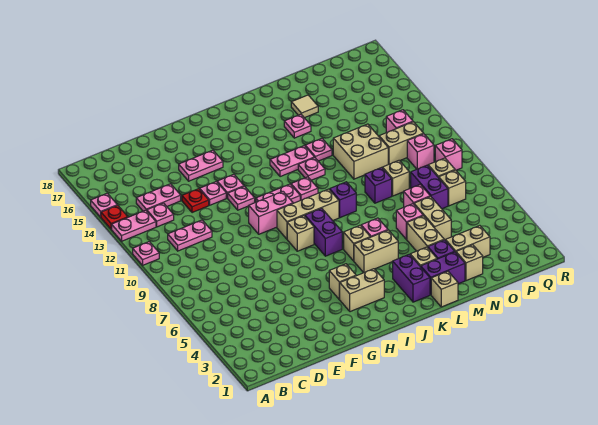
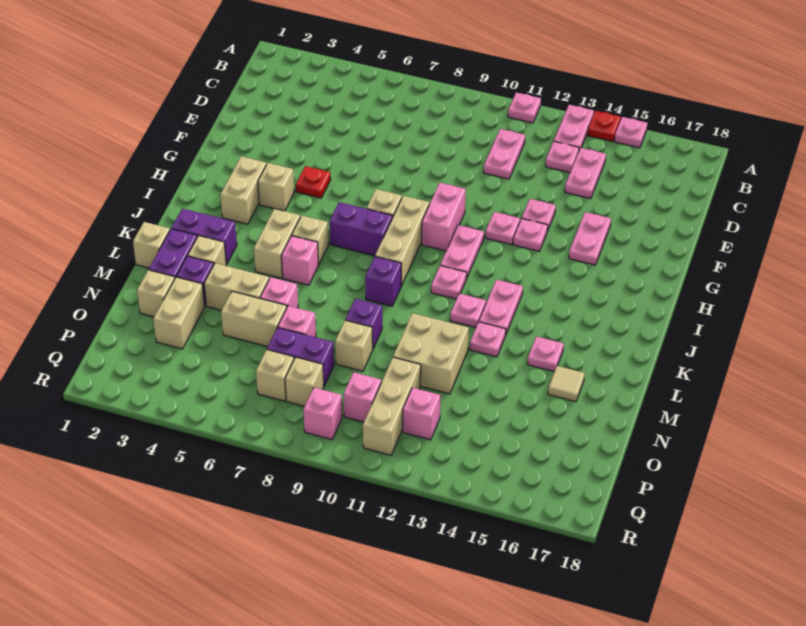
red 1x1 plate [182,189,209,213] -> red 1x1 plate moved to [296,166,331,198]
tan 1x2 brick [379,122,424,164] -> tan 1x3 brick [363,357,421,455]

